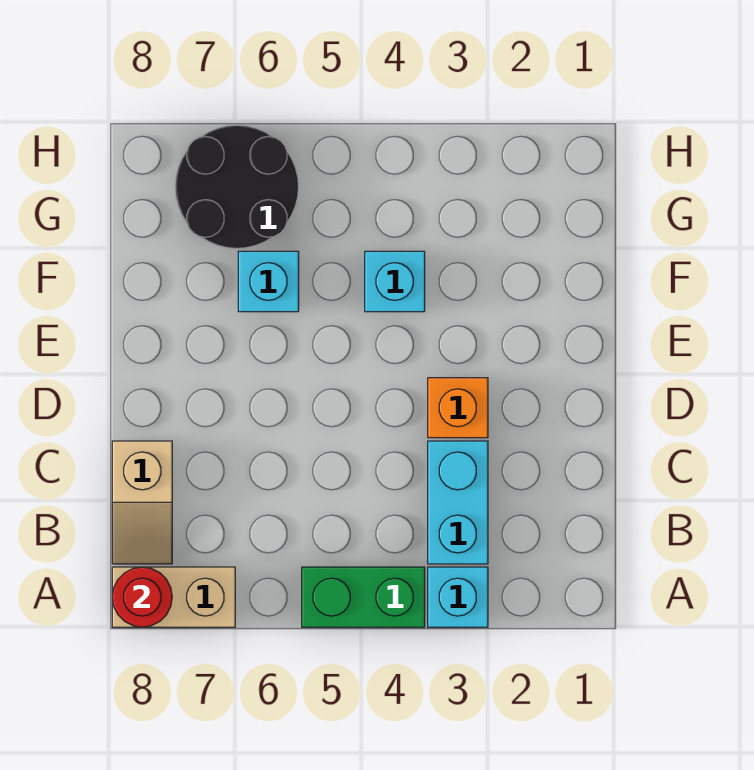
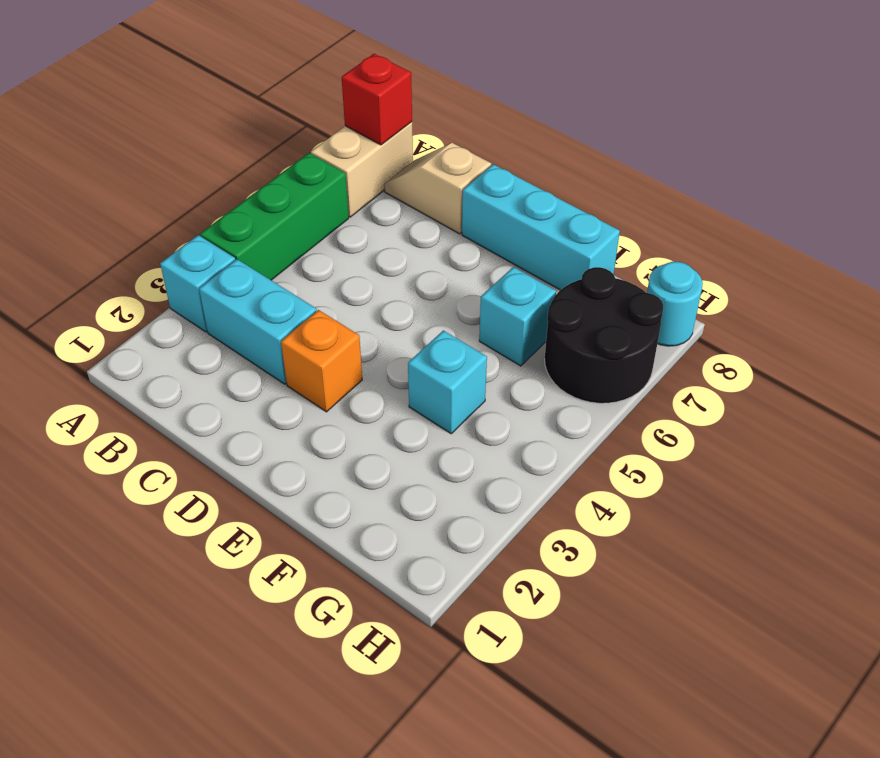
green 1x2 brick [302,567,425,627] -> green 1x3 brick [200,153,349,280]
red 1x1 round brick [112,567,172,627] -> red 1x1 brick [342,54,412,145]
none -> cyan 1x3 brick [462,164,620,290]
none -> cyan 1x1 round brick [647,262,703,346]

